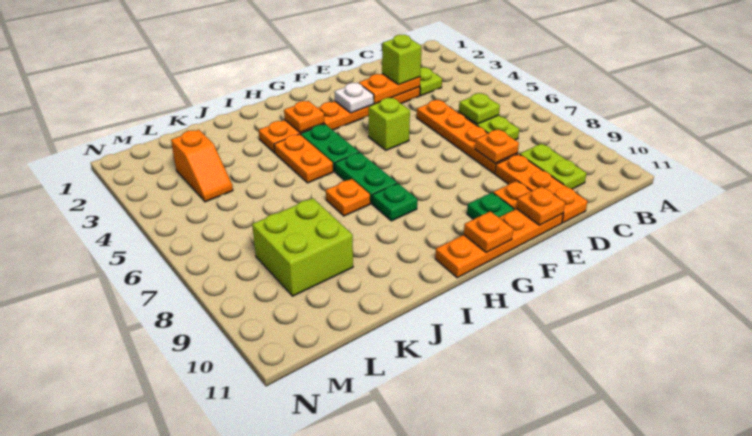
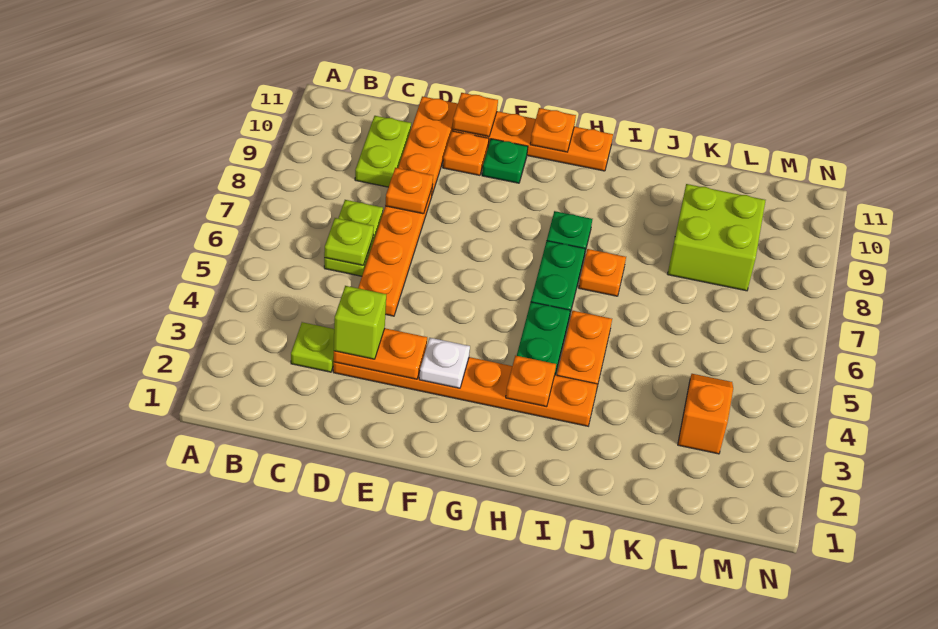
lime 1x1 brick [369,98,410,150] -> none

